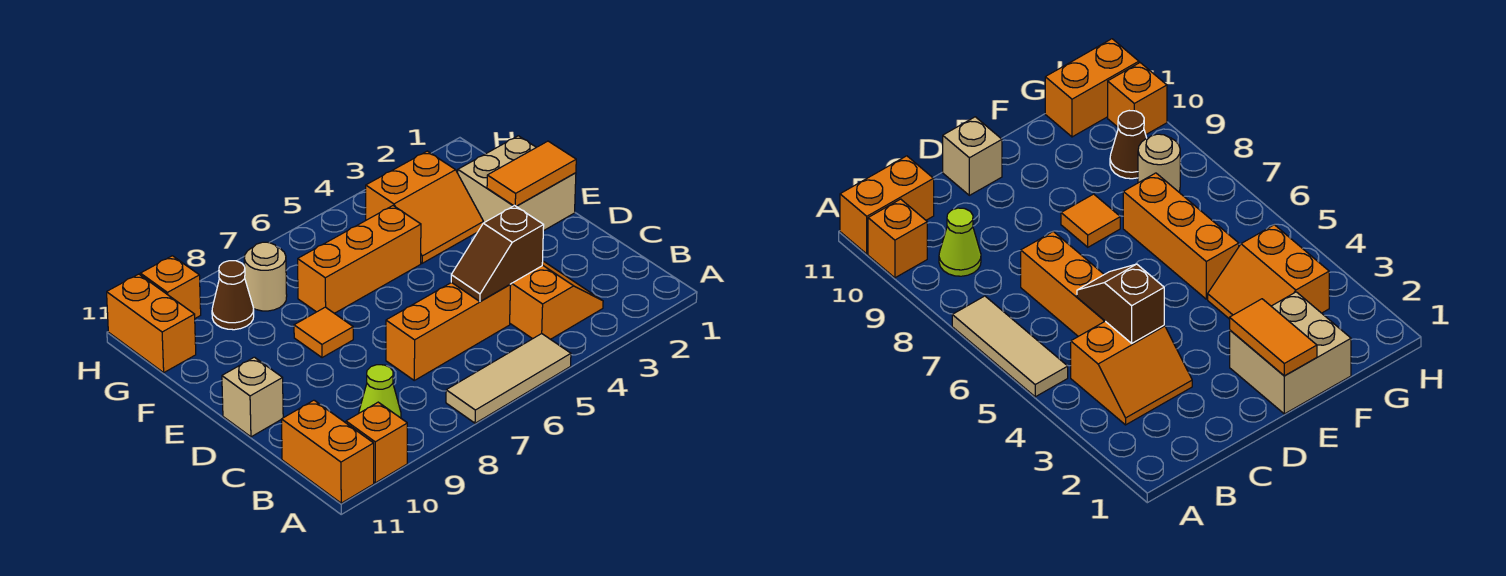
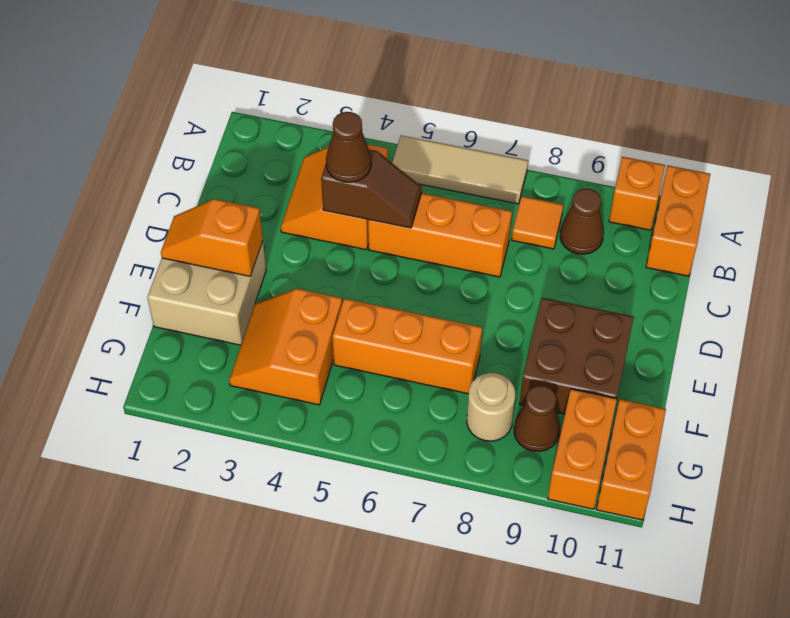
lime 1x1 cone [359,365,401,418] -> brown 1x1 cone [560,189,604,254]
none -> brown 1x1 cone [326,112,371,182]
tan 1x1 brick [222,357,283,437] -> none
orange 1x2 tile [487,141,576,206] -> orange 1x2 slope [161,199,263,276]
orange 1x1 tile [294,307,353,358] -> orange 1x1 tile moved to [512,196,563,249]
none -> brown 2x2 brick [519,298,634,414]
orange 2x2 slope [366,151,484,263] -> orange 2x2 slope turned to [229,289,342,405]
orange 1x1 brick [140,256,201,318] -> orange 1x2 brick [548,389,617,509]

